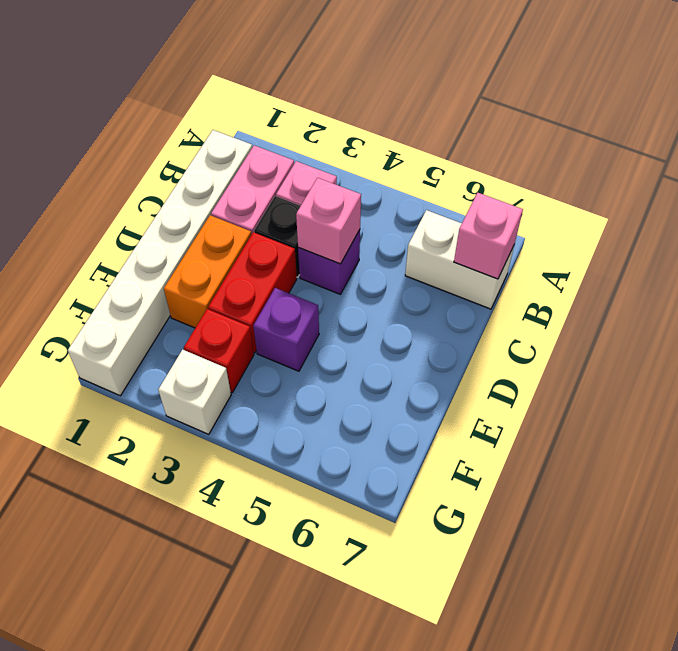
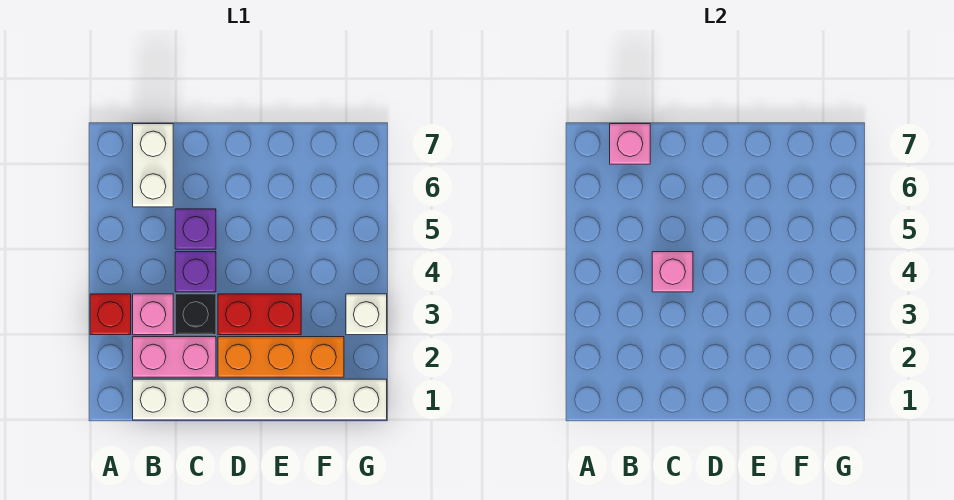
orange 1x2 brick [164,215,251,328] -> orange 1x3 brick [218,337,344,377]
purple 1x1 brick [253,288,319,371] -> purple 1x1 brick moved to [175,209,216,249]
red 1x1 brick [184,309,254,393] -> red 1x1 brick moved to [90,294,131,335]

